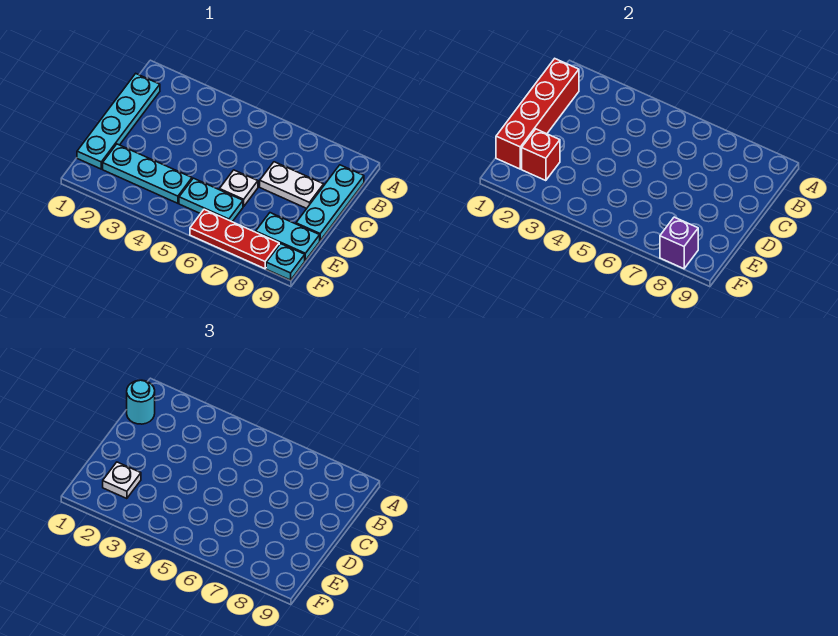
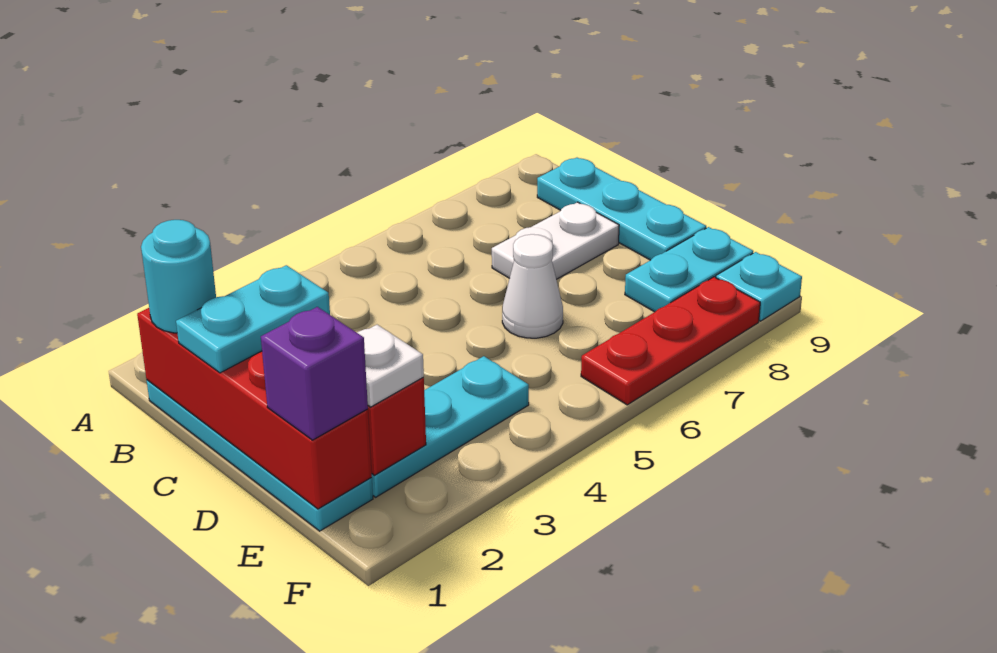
white 1x1 plate [219,170,258,206] -> white 1x1 cone [502,234,563,338]
cyan 1x2 plate [179,178,243,222] -> cyan 1x2 plate moved to [176,265,330,373]
purple 1x1 brick [660,217,698,269] -> purple 1x1 brick moved to [261,307,368,440]

